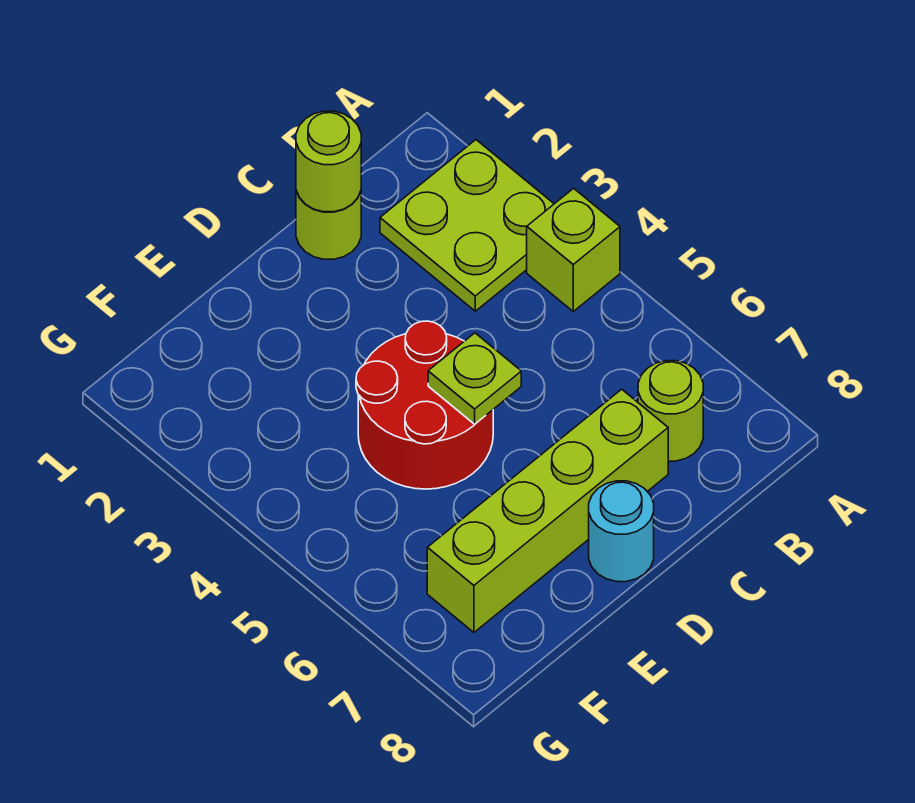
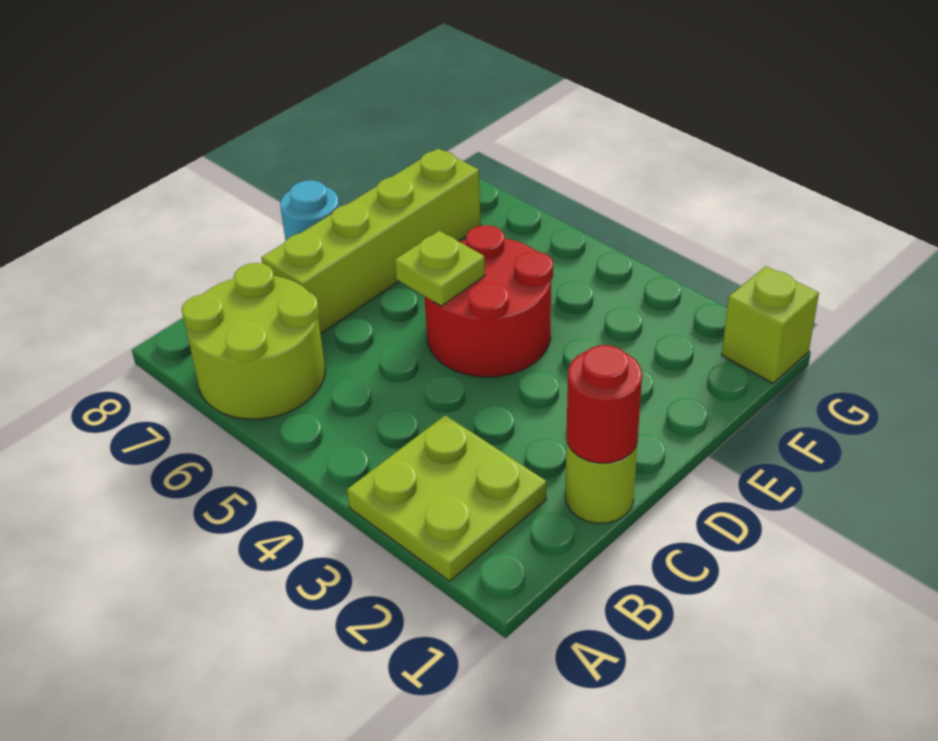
lime 1x1 brick [527,188,620,311] -> lime 1x1 brick moved to [722,266,819,383]
lime 1x1 round brick [638,361,703,461] -> lime 2x2 round brick [182,263,325,419]
lime 1x1 round brick [296,111,361,212] -> red 1x1 round brick [567,345,642,463]

